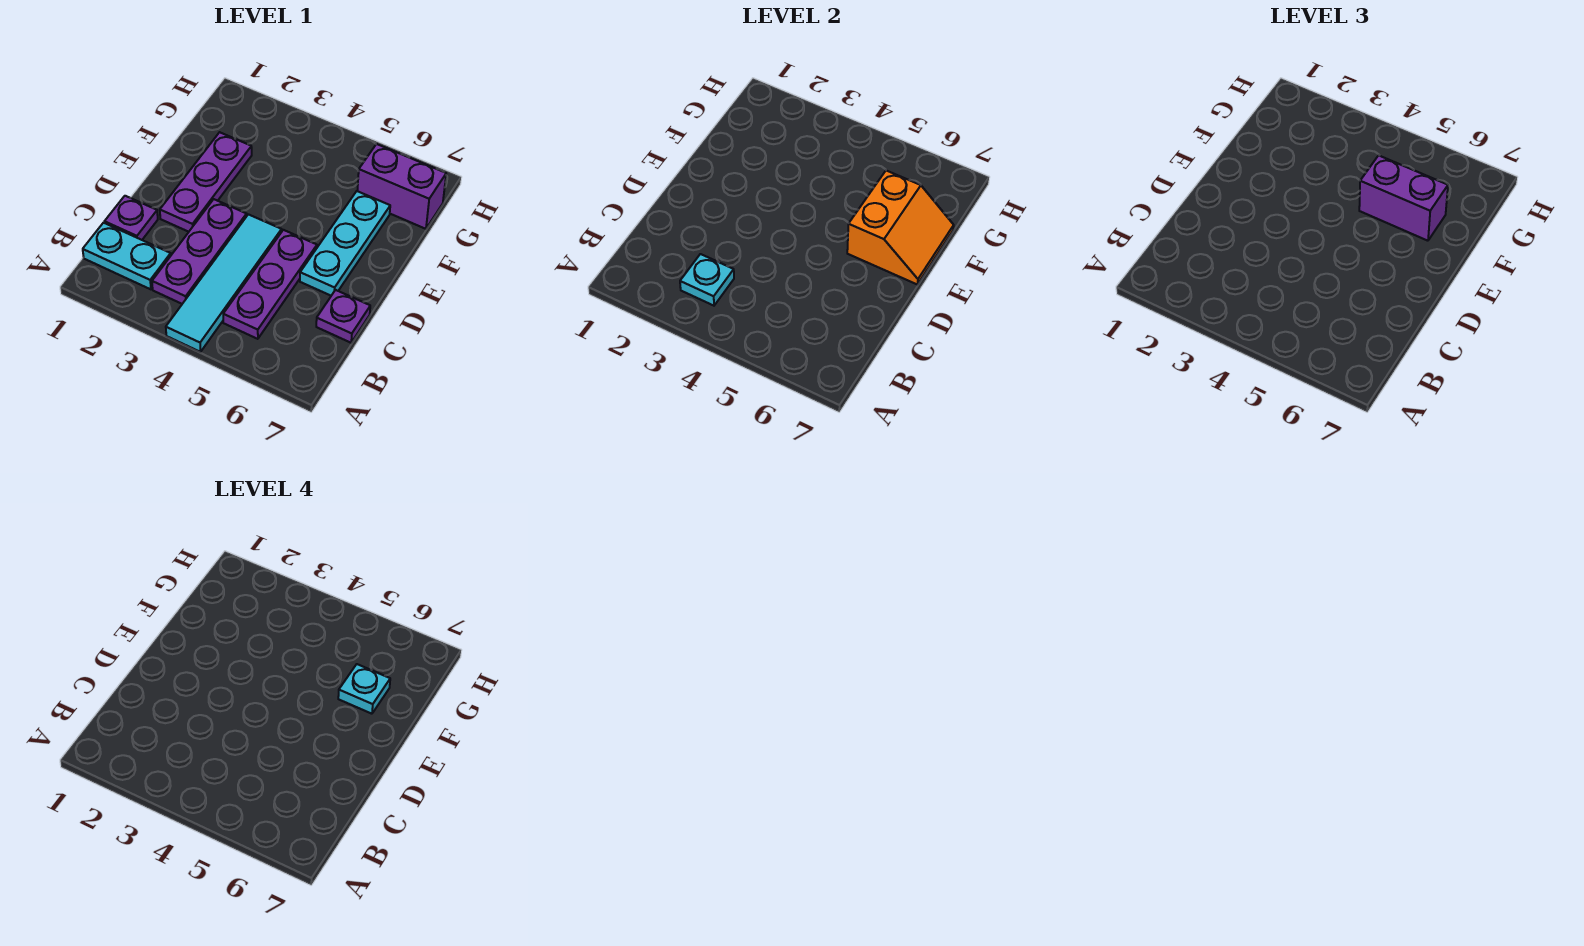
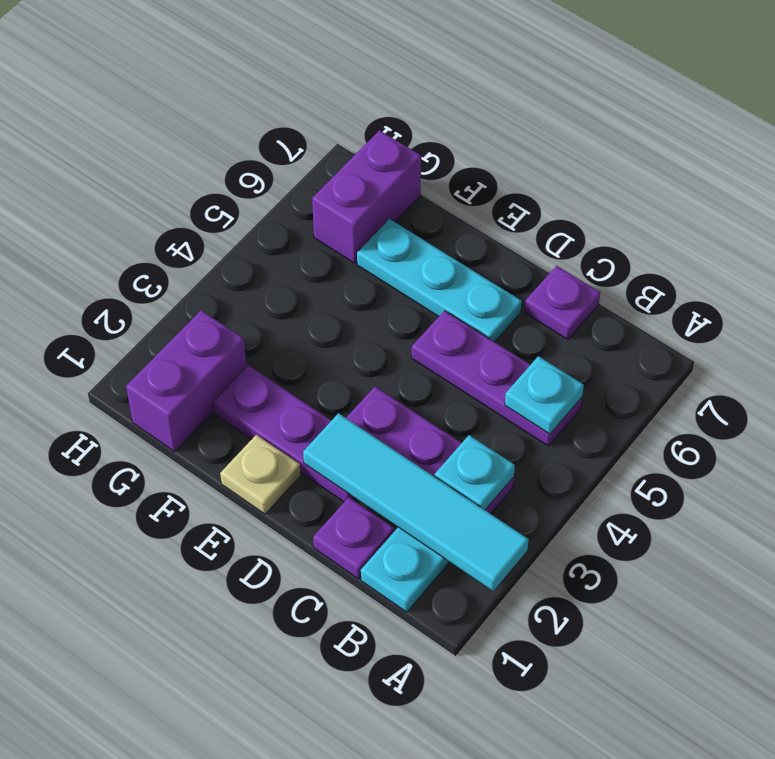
cyan 1x4 tile [166,214,282,352] -> cyan 1x4 tile moved to [303,413,529,591]
none -> tan 1x1 plate [220,435,301,514]
orange 2x2 slope [847,171,954,285] -> none
purple 1x2 brick [1359,155,1448,241] -> purple 1x2 brick moved to [126,310,247,452]
cyan 1x1 plate [338,664,390,714] -> cyan 1x1 plate moved to [505,356,584,434]

